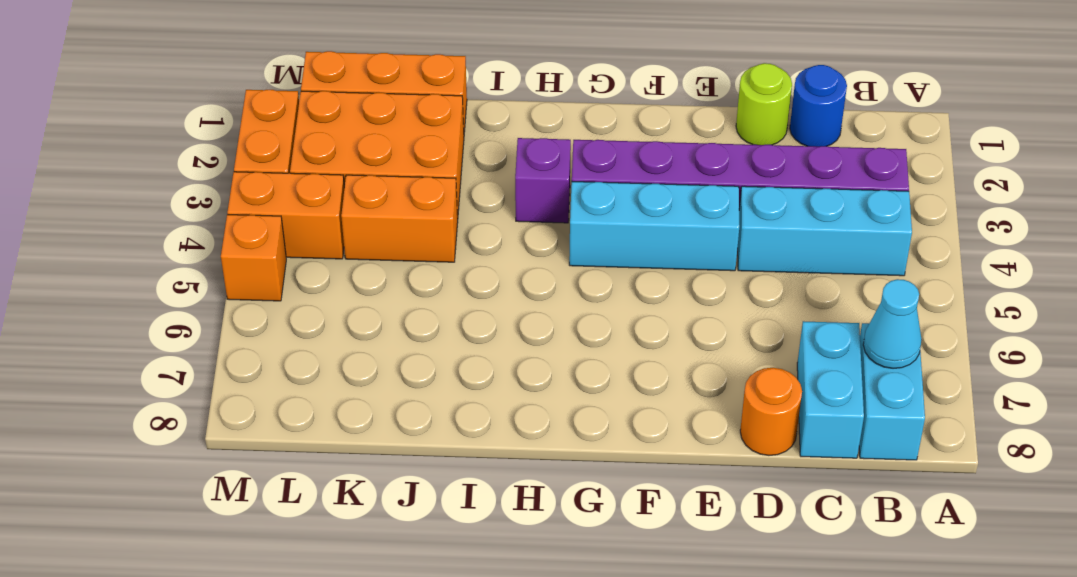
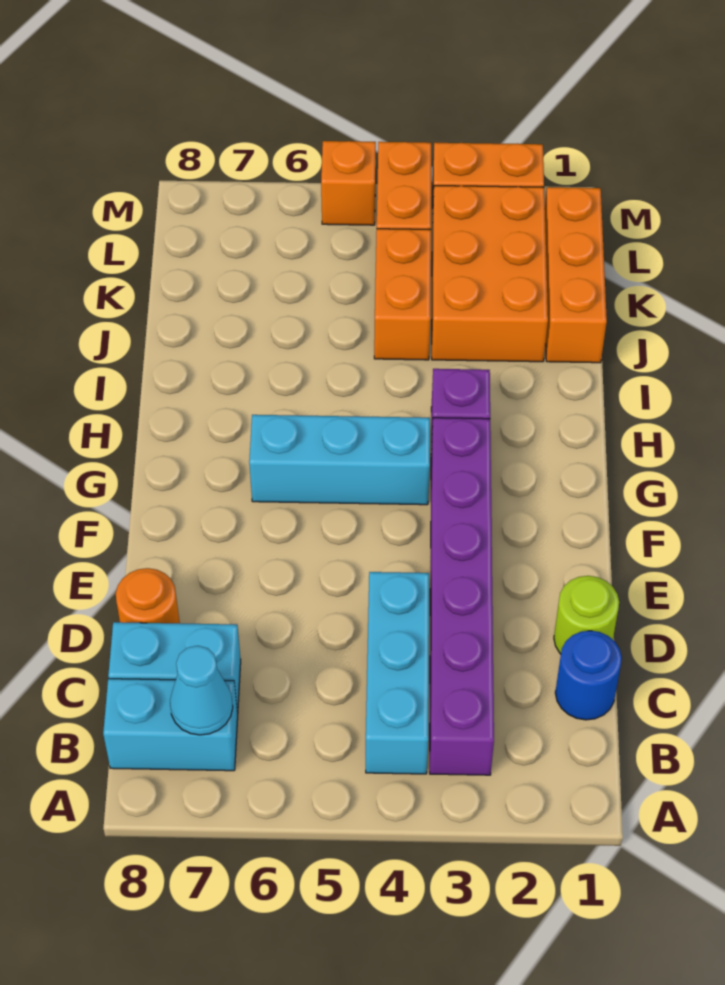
cyan 1x3 brick [569,182,739,271] -> cyan 1x3 brick turned to [249,415,430,505]

